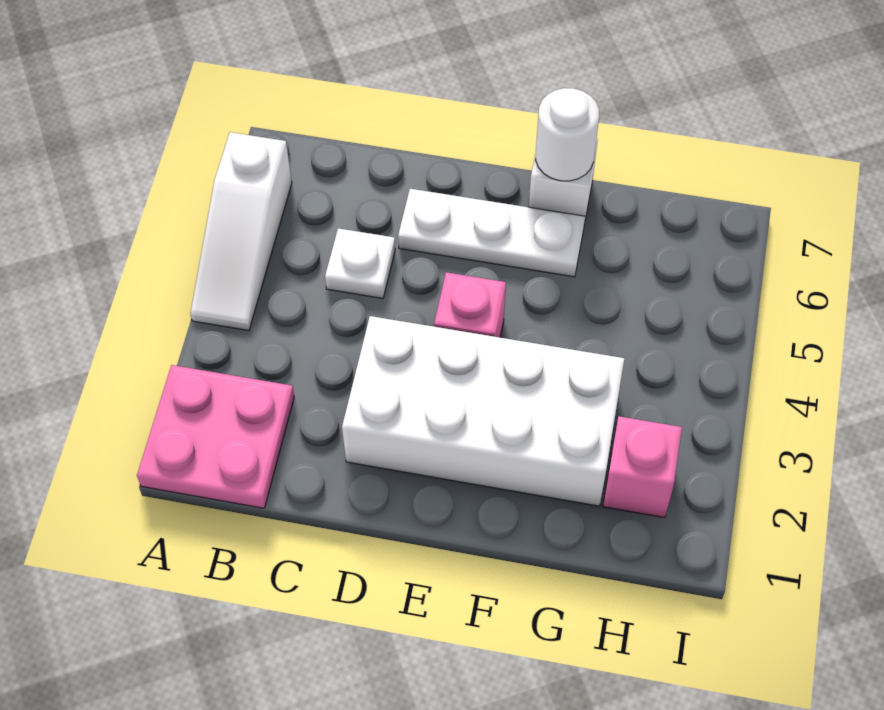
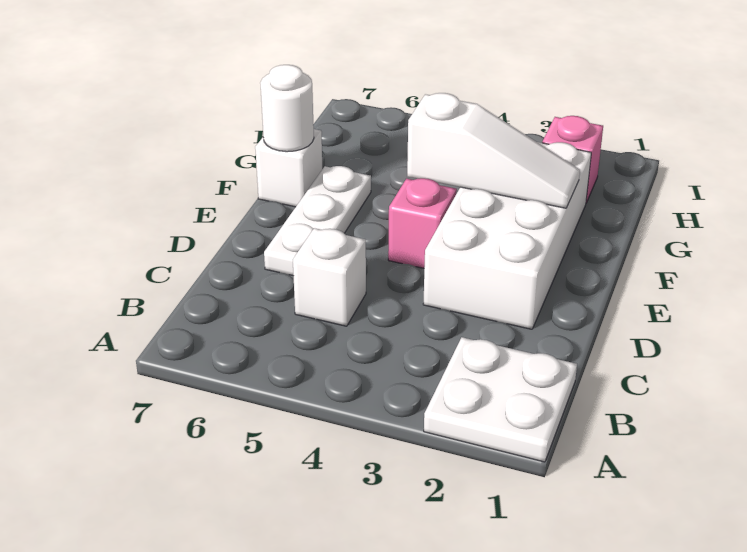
pink 2x2 plate [137,365,294,508] -> white 2x2 plate [424,337,577,462]
white 1x3 slope [190,132,292,330] -> white 1x3 slope moved to [407,93,580,208]
white 1x1 plate [325,228,395,298] -> white 1x1 brick [293,228,366,326]

